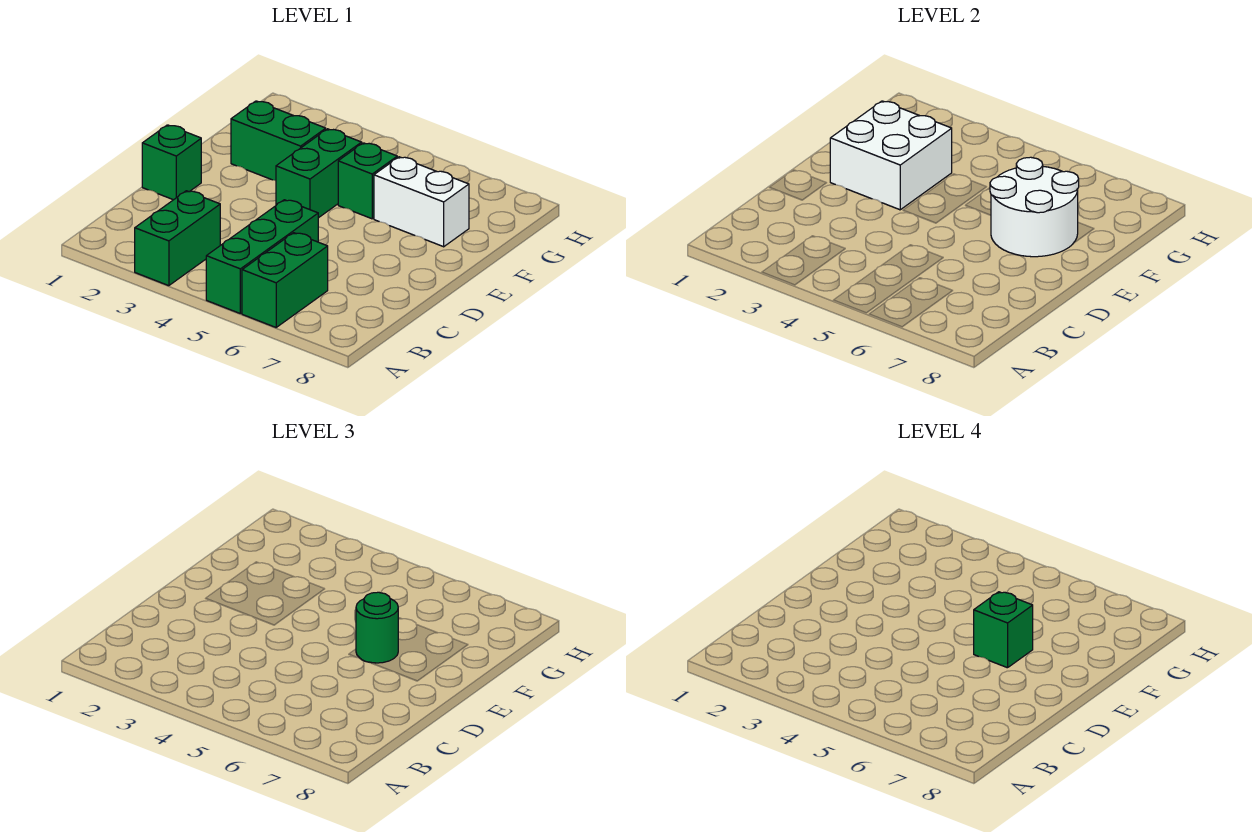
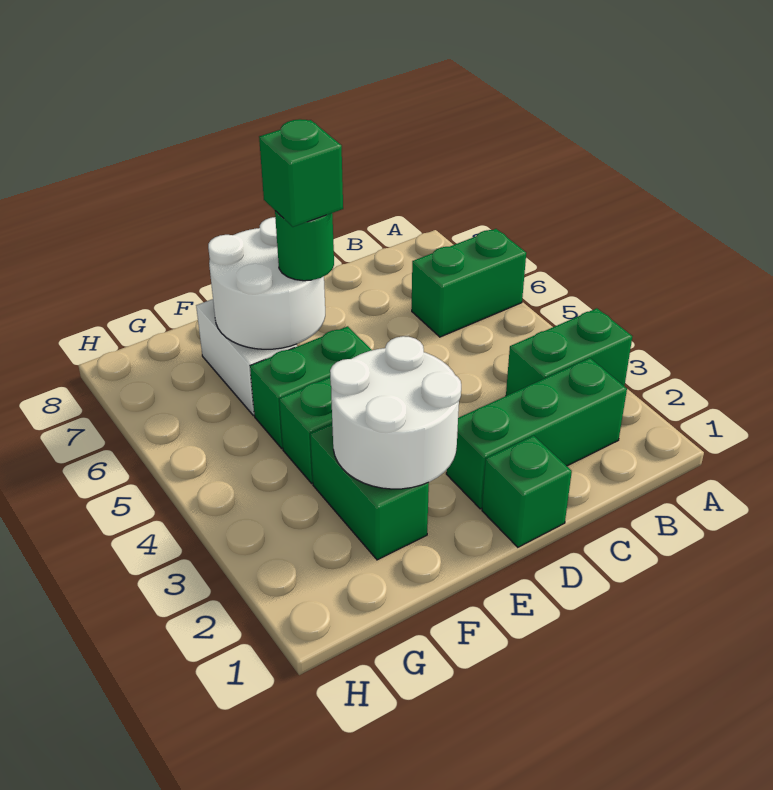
green 1x3 brick [206,200,318,313] -> green 1x3 brick moved to [446,358,627,509]
white 2x2 brick [830,101,952,210] -> white 2x2 round brick [330,336,461,489]
green 1x1 brick [338,143,397,219] -> green 1x2 brick [250,326,372,448]

